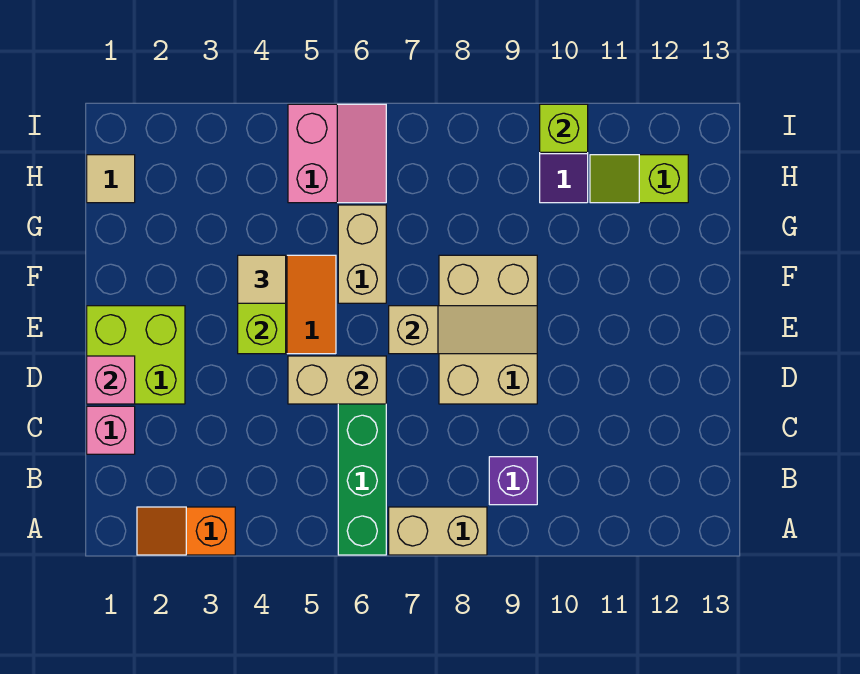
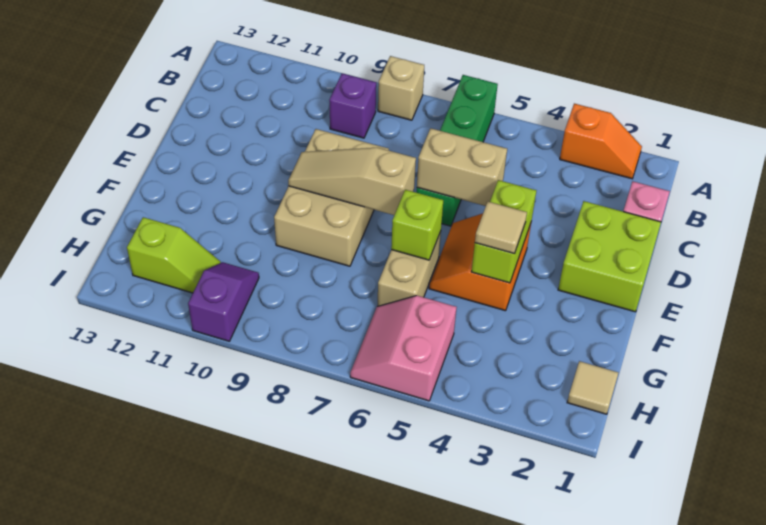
tan 1x2 brick [389,507,487,555] -> tan 1x1 brick [378,56,424,120]
pink 1x1 brick [87,356,135,404] -> none
lime 1x1 brick [540,104,588,152] -> lime 1x1 brick moved to [391,190,443,260]

